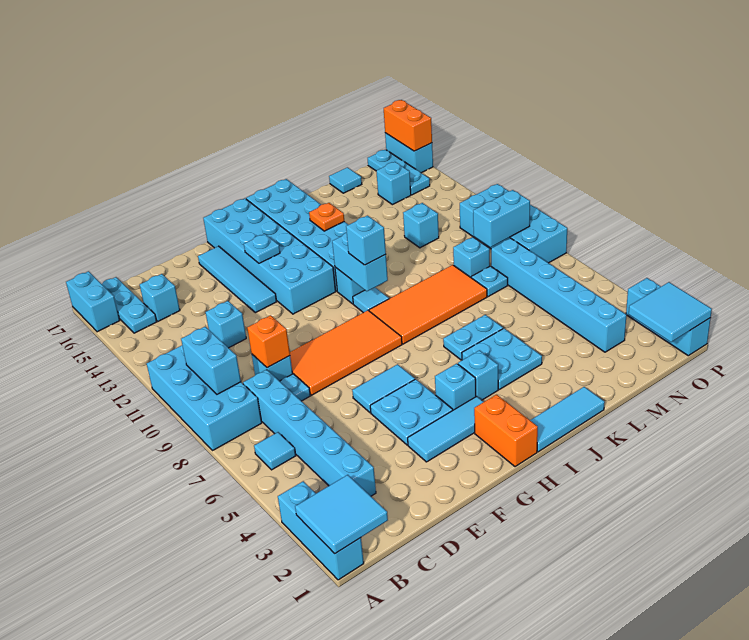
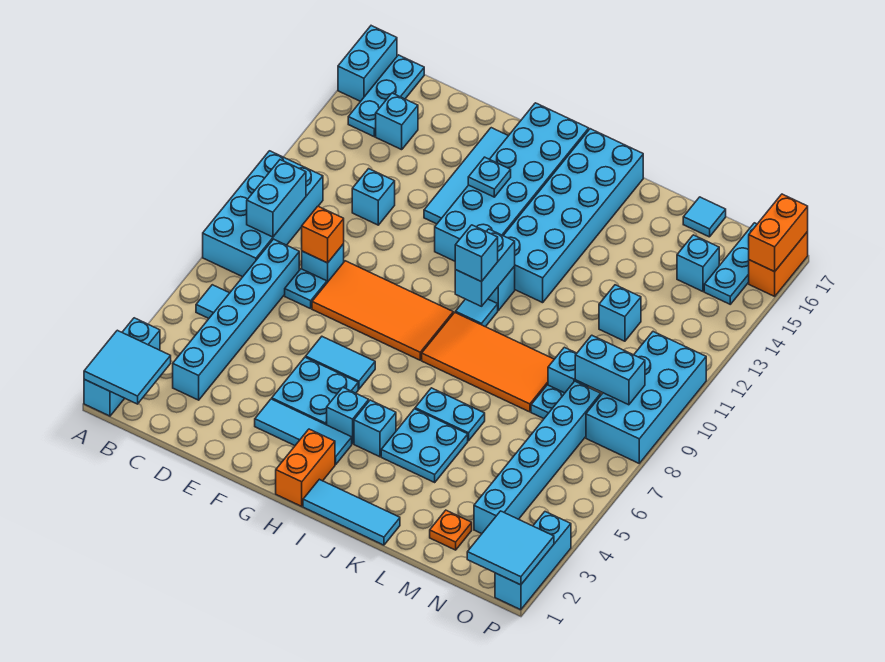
orange 1x1 plate [309,203,344,231] -> orange 1x1 plate moved to [430,510,472,550]
cyan 1x2 brick [385,133,433,173] -> orange 1x2 brick [749,232,808,296]

